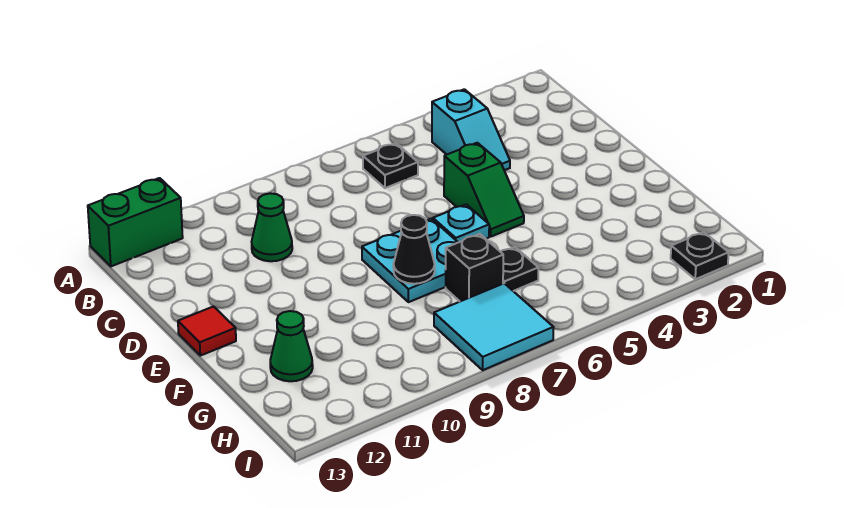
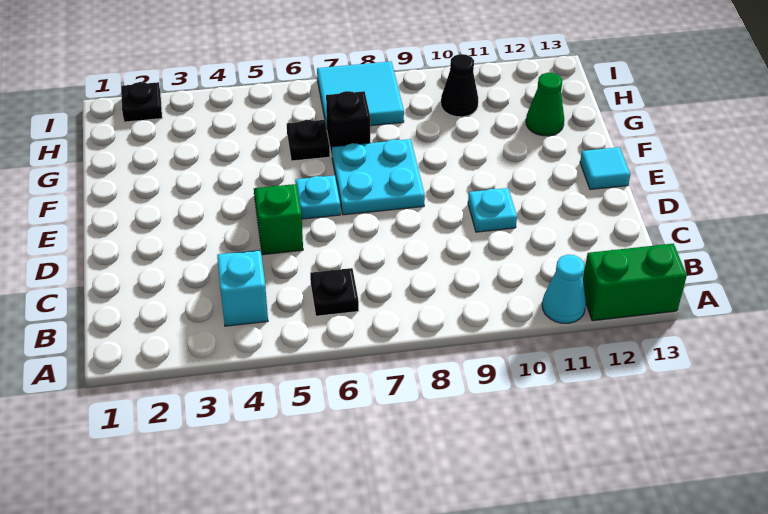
none -> cyan 1x1 cone [542,255,586,323]
green 1x1 cone [252,193,292,261] -> none
none -> cyan 1x1 plate [468,188,517,232]
red 1x1 tile [178,306,236,356] -> cyan 1x1 tile [580,147,630,189]
black 1x1 cone [393,215,435,284] -> black 1x1 cone moved to [441,54,478,117]

